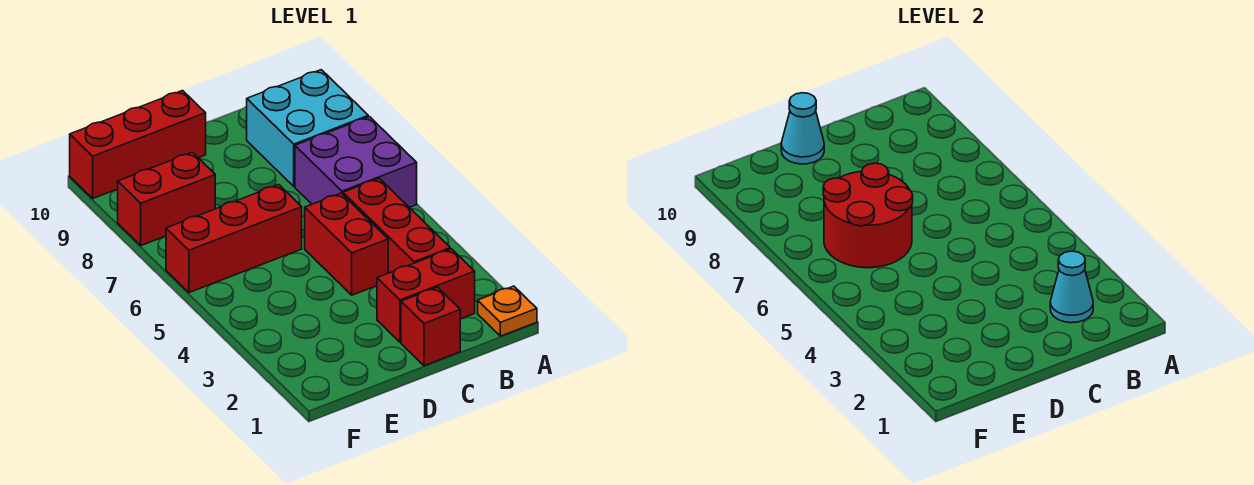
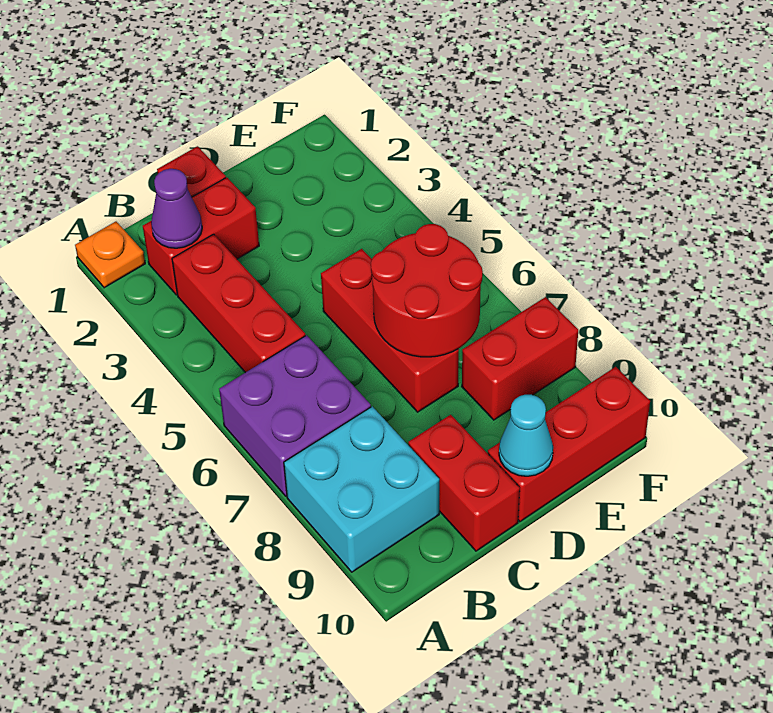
cyan 1x1 cone [1050,251,1093,323] -> purple 1x1 cone [151,169,202,248]
red 1x2 brick [305,193,388,295] -> red 1x2 brick moved to [408,415,520,551]
red 1x3 brick [166,185,302,293] -> red 1x3 brick turned to [321,249,459,412]

